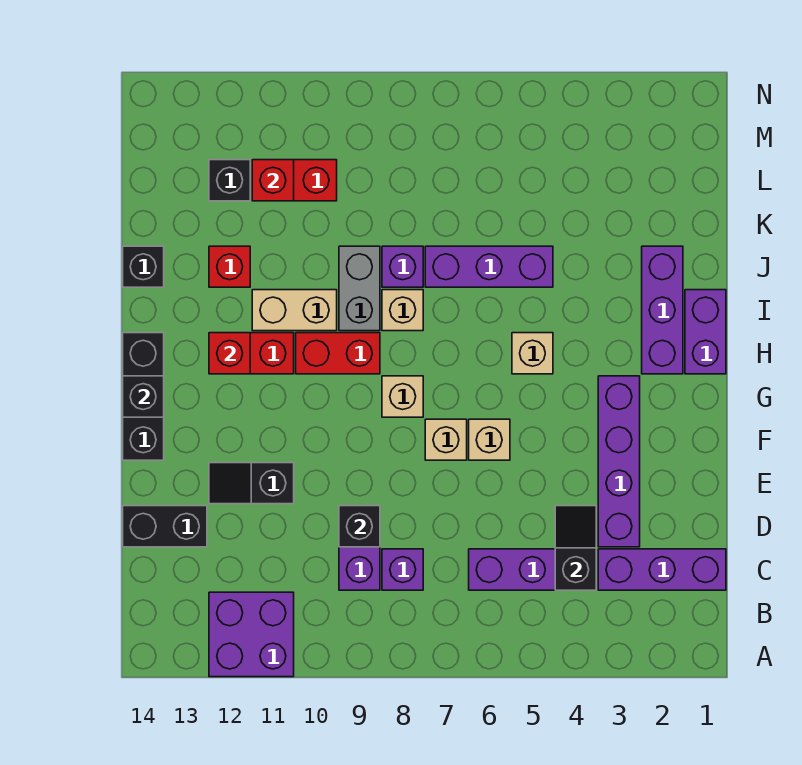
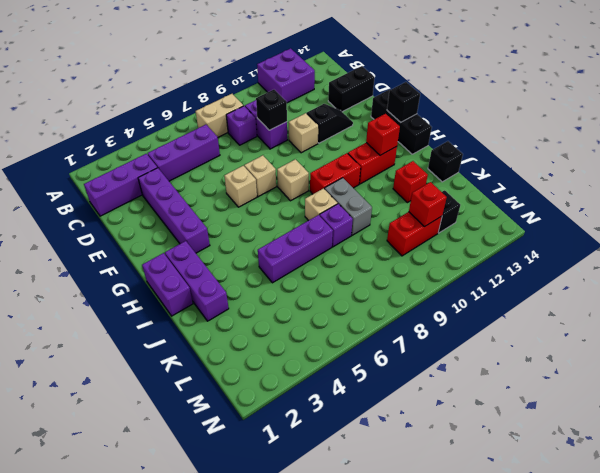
black 1x2 slope [555,506,596,590] -> none
tan 1x1 brick [512,333,553,374] -> tan 1x1 brick moved to [289,113,319,153]
tan 1x2 brick [252,290,337,331] -> tan 1x2 brick moved to [196,94,244,137]

